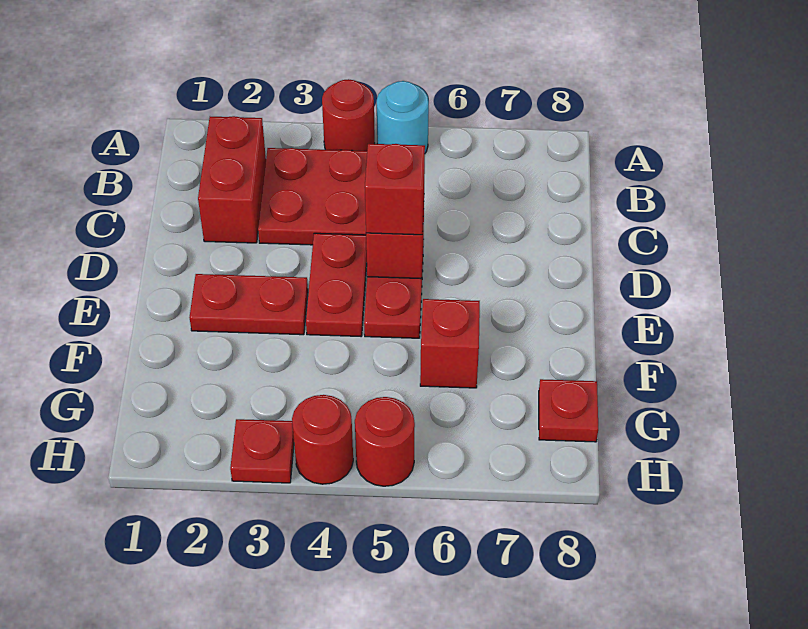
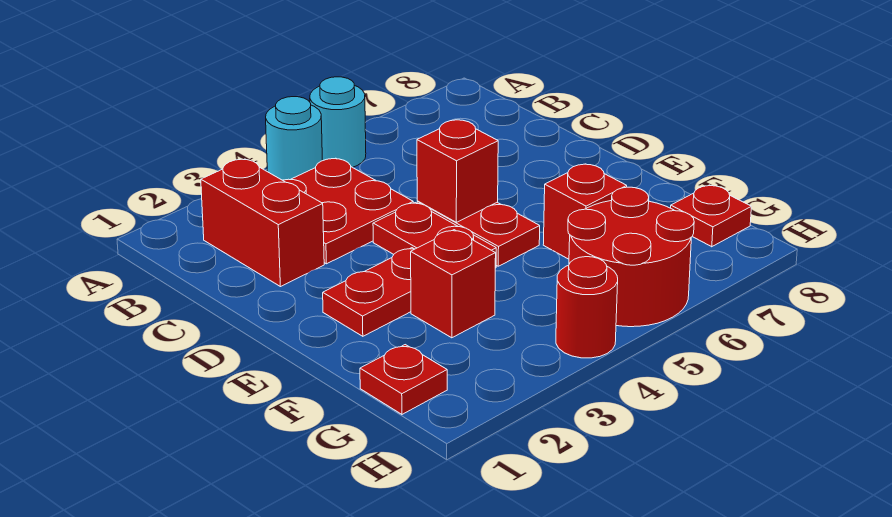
red 1x1 round brick [322,79,375,151] -> cyan 1x1 round brick [266,97,322,180]
red 1x1 brick [365,144,425,235] -> red 1x1 brick moved to [411,230,496,338]
red 1x1 plate [230,419,294,483] -> red 1x1 plate moved to [360,345,447,414]
red 1x1 round brick [355,397,415,486] -> red 2x2 round brick [568,187,694,327]

